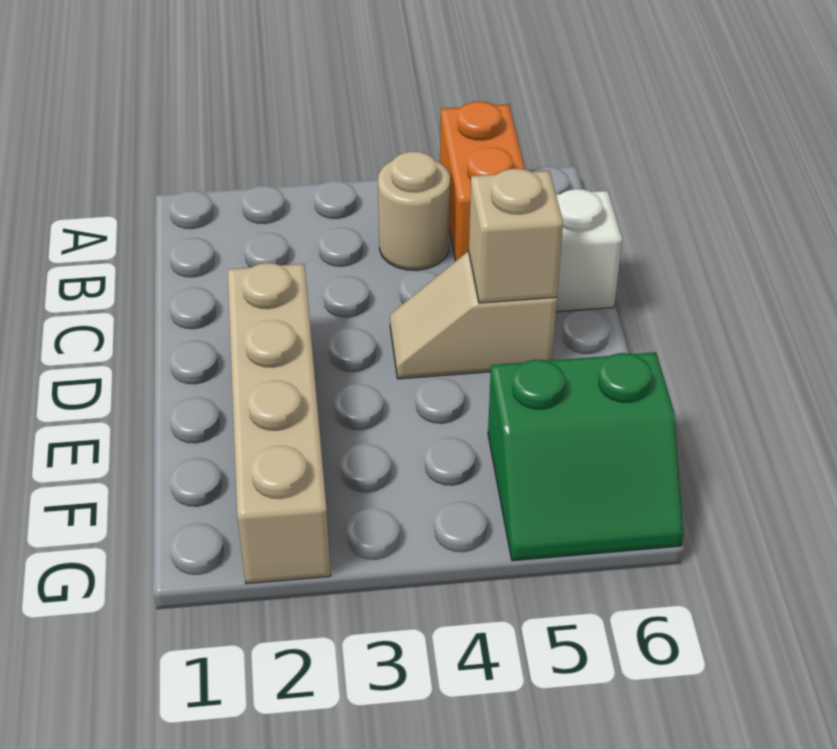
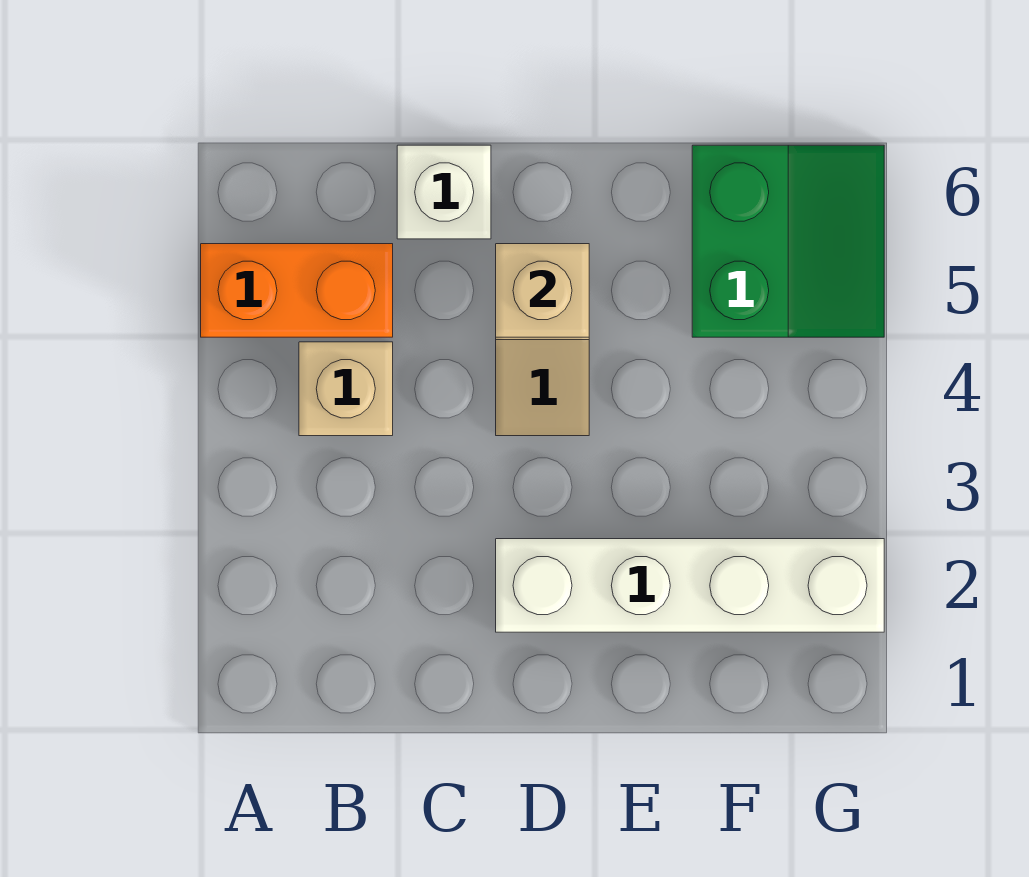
tan 1x1 round brick [378,151,450,270] -> tan 1x1 brick [299,342,393,436]
tan 1x4 brick [228,263,331,584] -> white 1x4 brick [496,539,884,632]

